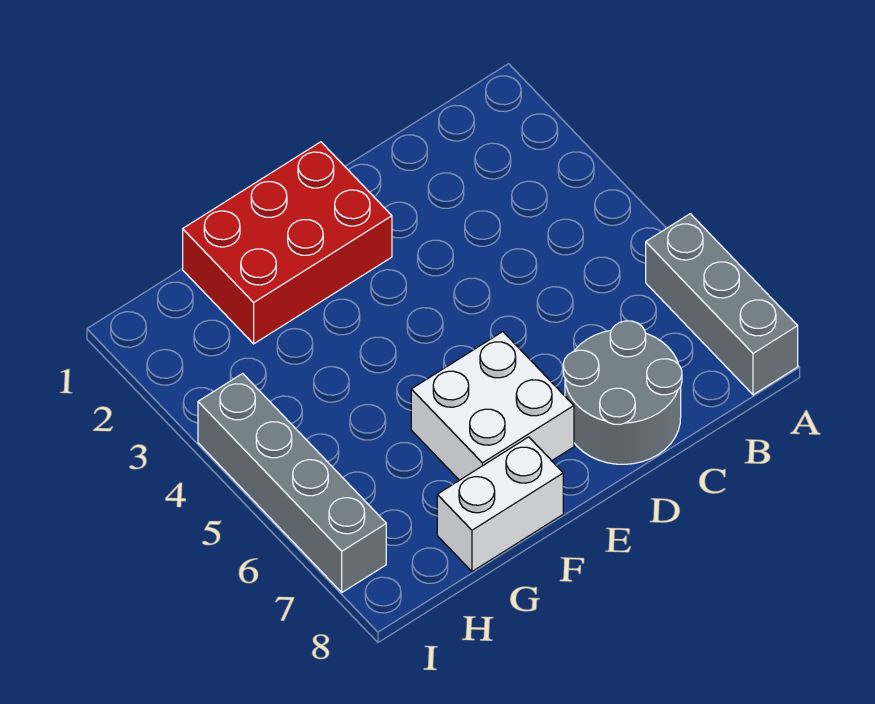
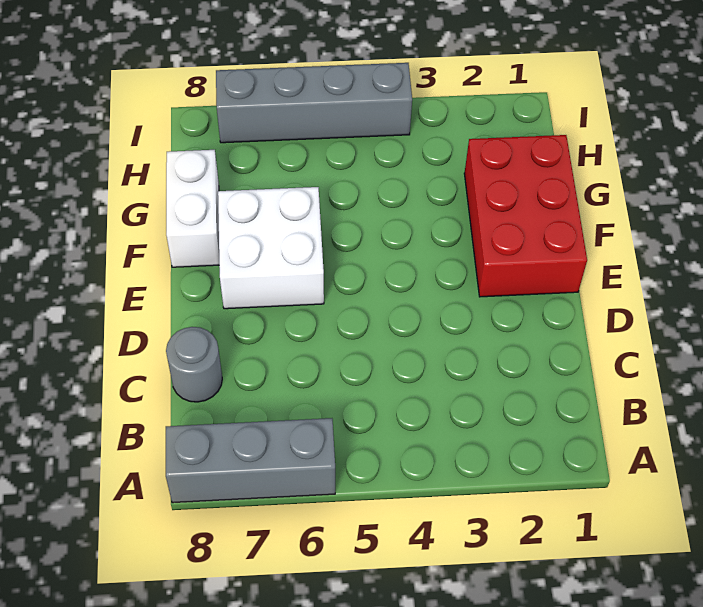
grey 2x2 round brick [563,321,682,464] -> grey 1x1 round brick [166,327,222,402]

